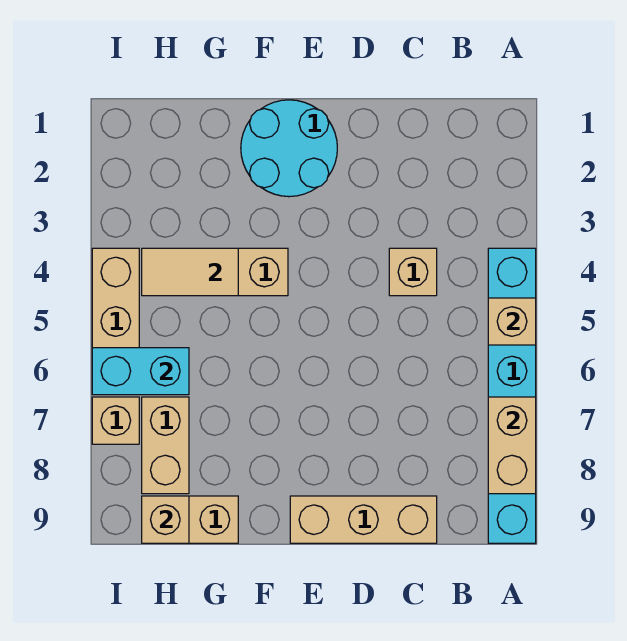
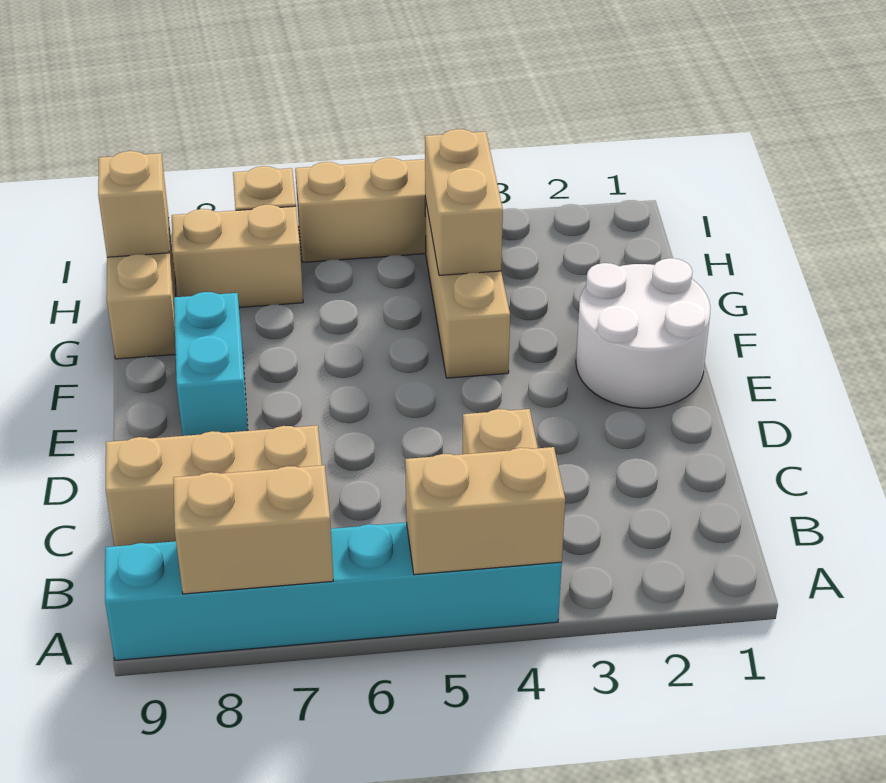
tan 1x1 brick [488,298,536,345] -> tan 1x2 brick [405,447,565,575]
tan 1x3 brick [290,496,437,543] -> tan 1x3 brick turned to [106,425,322,546]
cyan 2x2 round brick [241,100,337,197] -> white 2x2 round brick [576,258,711,408]
tan 1x2 tile [142,248,238,296] -> tan 1x2 brick [425,129,503,275]
cyan 1x2 brick [92,348,189,395] -> cyan 1x2 brick moved to [174,292,248,436]

